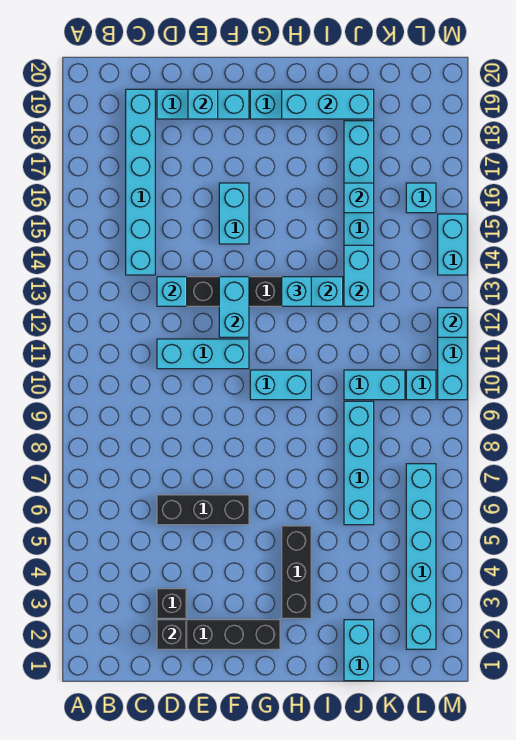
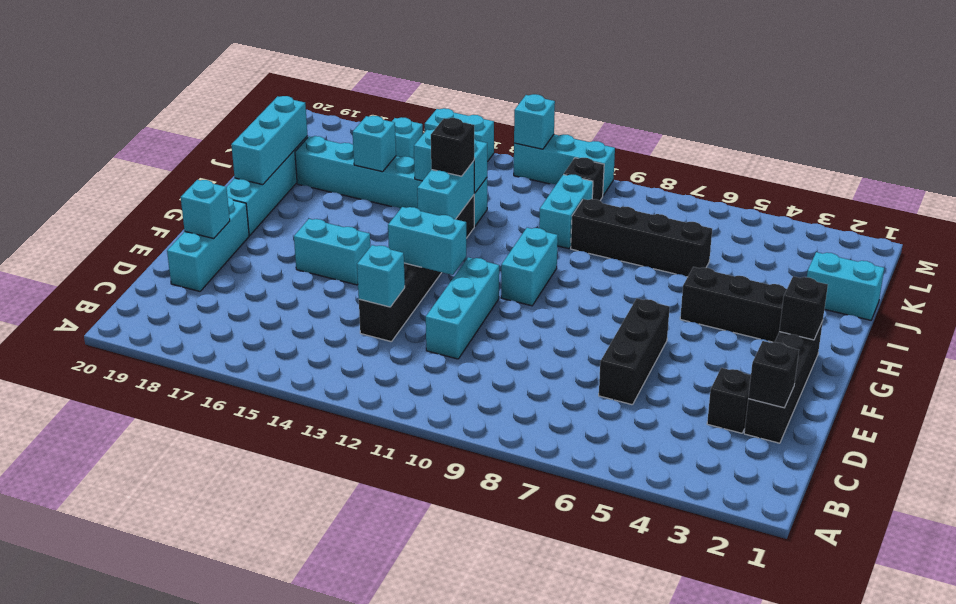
cyan 1x6 brick [126,89,155,275] -> none
none -> black 1x1 brick [779,276,828,340]
cyan 1x1 brick [282,277,311,306] -> none
none -> black 1x1 brick [431,118,474,176]
cyan 1x4 brick [344,401,374,525] -> black 1x4 brick [571,199,712,277]
cyan 1x6 brick [406,464,436,649] -> none
cyan 1x1 brick [406,370,436,400] -> black 1x1 brick [564,158,604,201]

